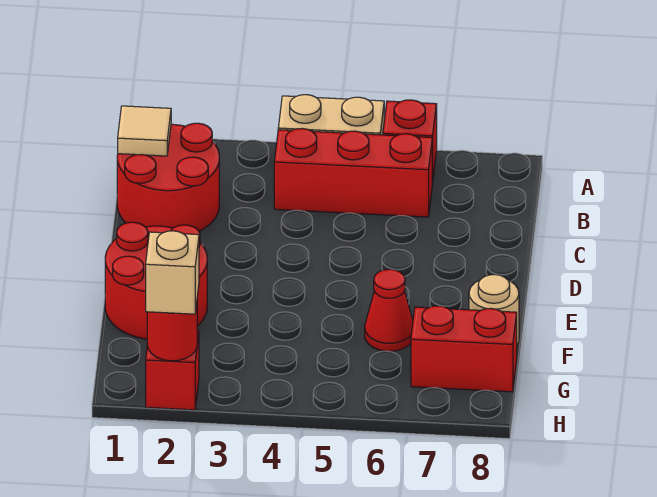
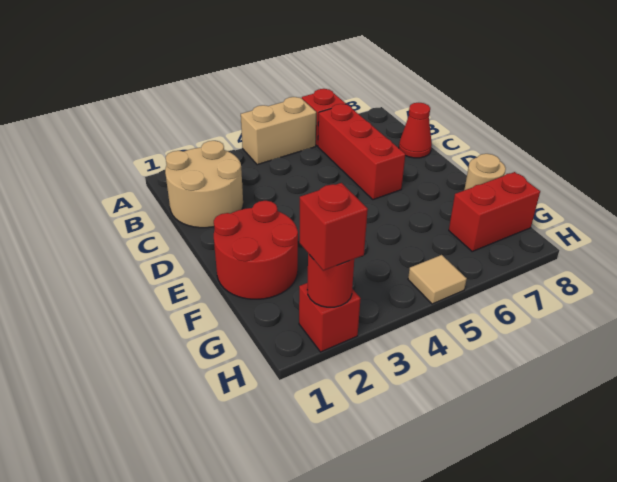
red 2x2 round brick [117,123,219,231] -> tan 2x2 round brick [165,141,243,228]
tan 1x1 tile [118,106,171,156] -> tan 1x1 tile moved to [408,255,467,304]
red 1x3 brick [274,129,432,217] -> red 1x3 brick turned to [318,104,405,200]
red 1x1 cone [365,269,413,351] -> red 1x1 cone moved to [399,103,432,158]
tan 1x1 brick [146,231,199,314] -> red 1x1 brick [299,183,368,271]

